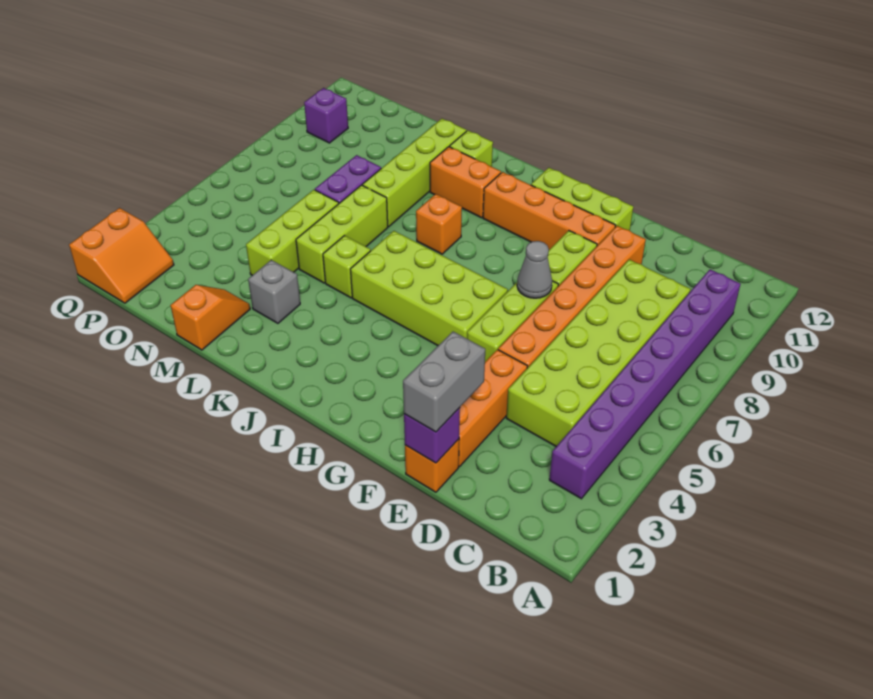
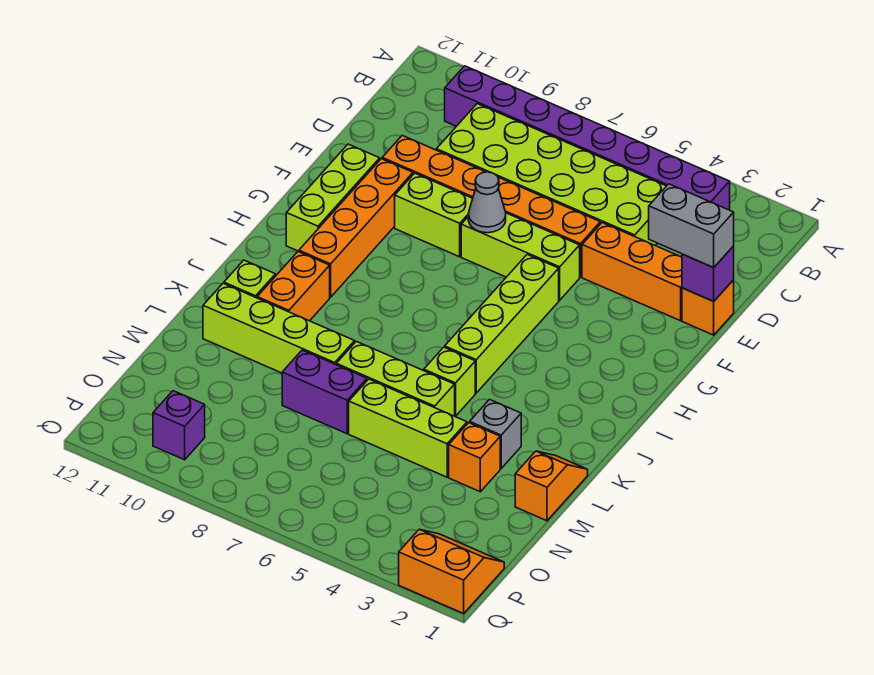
lime 2x4 brick [350,231,508,346] -> lime 1x4 brick [445,255,559,393]
orange 1x1 brick [416,194,462,254] -> orange 1x1 brick moved to [449,423,500,492]
orange 1x2 slope [170,285,250,350] -> orange 1x2 slope turned to [515,451,588,521]

